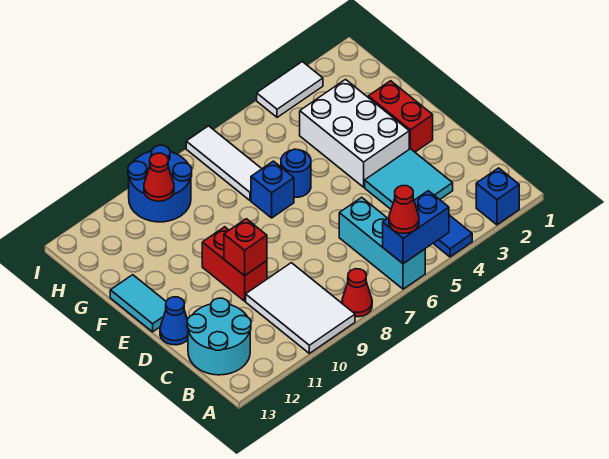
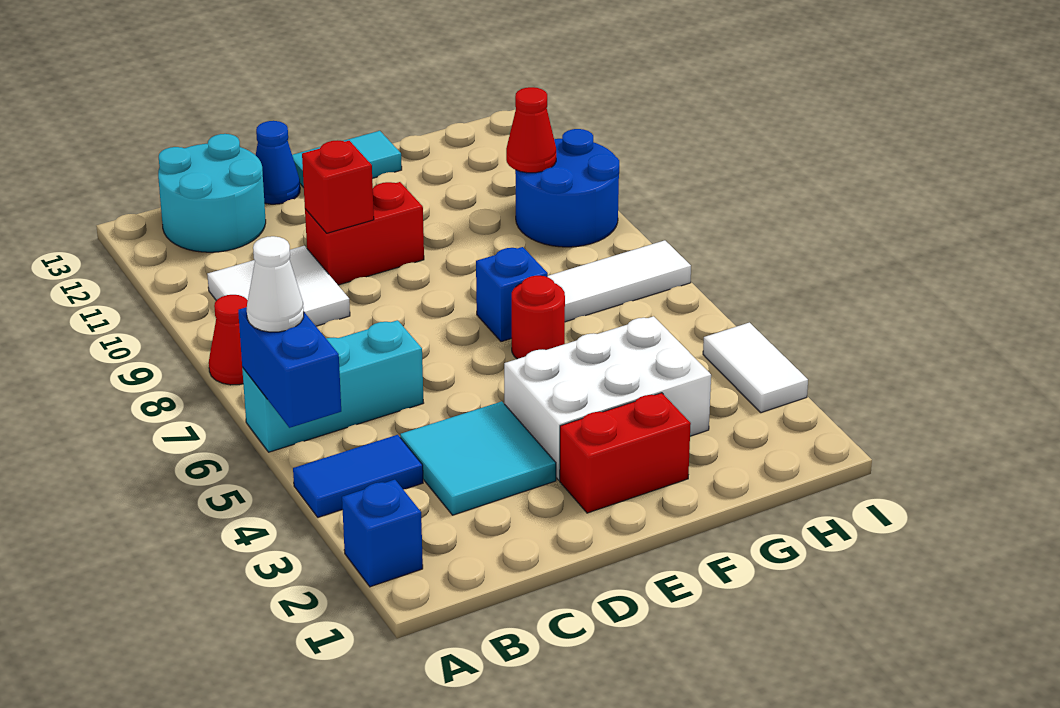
red 1x1 cone [389,186,419,233] -> white 1x1 cone [247,236,304,332]
white 2x3 tile [246,263,355,353] -> white 2x2 tile [207,246,350,326]
blue 1x1 round brick [281,149,311,197] -> red 1x1 round brick [512,276,565,359]

